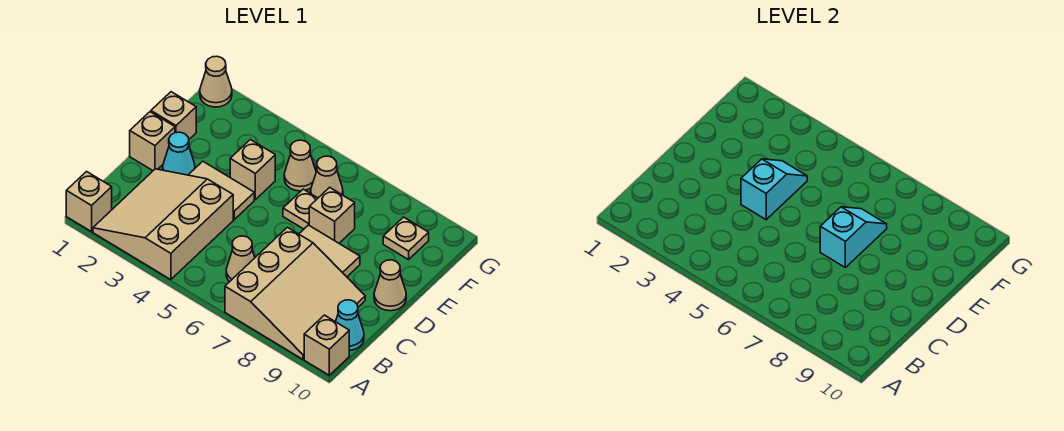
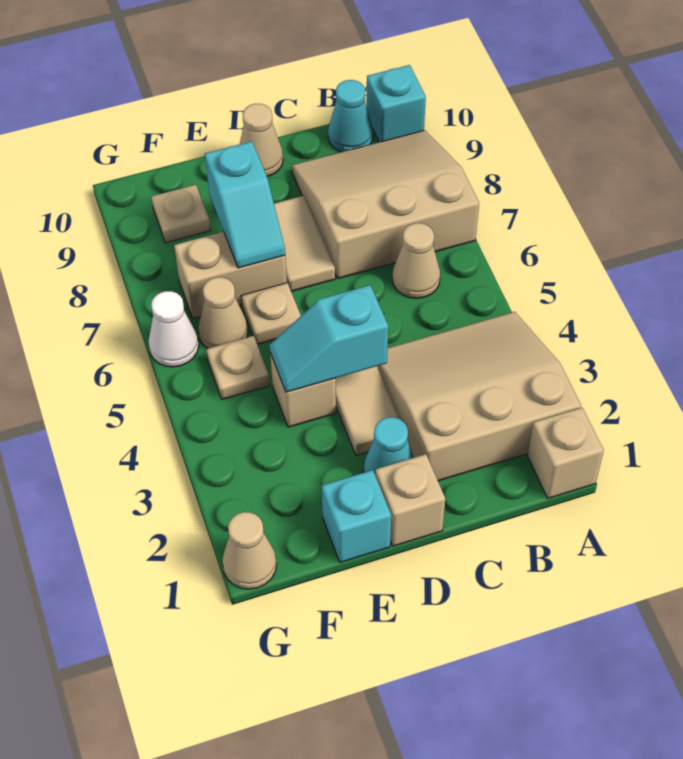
tan 3x3 slope [93,169,233,280] -> tan 3x3 slope turned to [377,312,581,481]
tan 1x1 brick [304,315,349,375] -> cyan 1x1 brick [367,65,426,142]
cyan 1x2 slope [820,207,887,267] -> cyan 1x2 slope turned to [205,141,285,268]
tan 1x1 brick [151,92,196,139] -> cyan 1x1 brick [322,470,391,562]
tan 1x1 brick [309,187,355,243] -> tan 1x2 brick [174,232,287,319]
tan 1x1 cone [284,140,316,191] -> tan 1x1 plate [206,336,270,399]
none -> white 1x1 cone [148,291,199,367]

